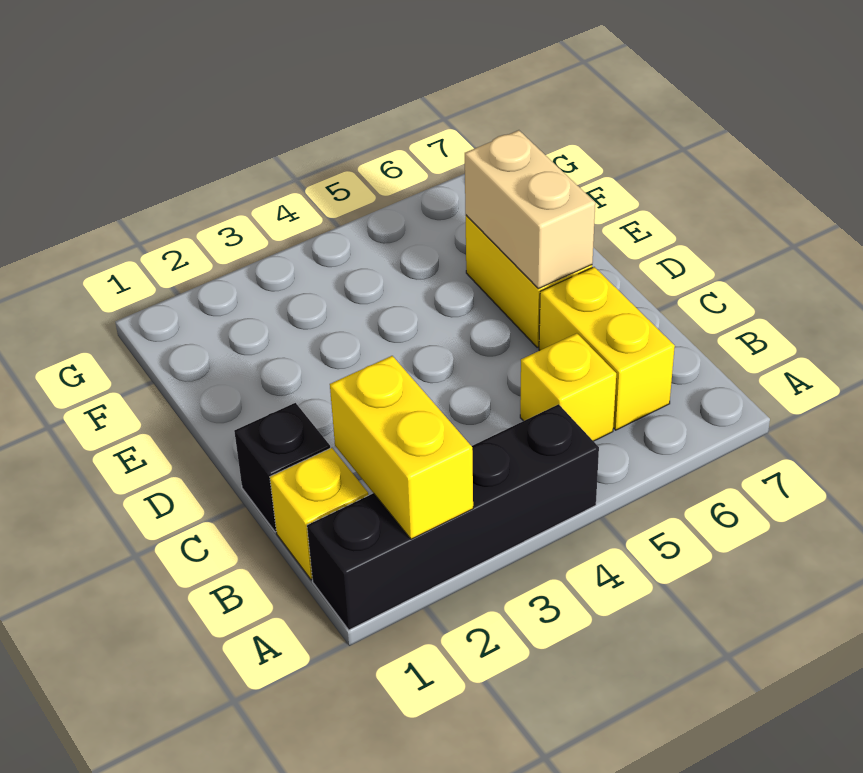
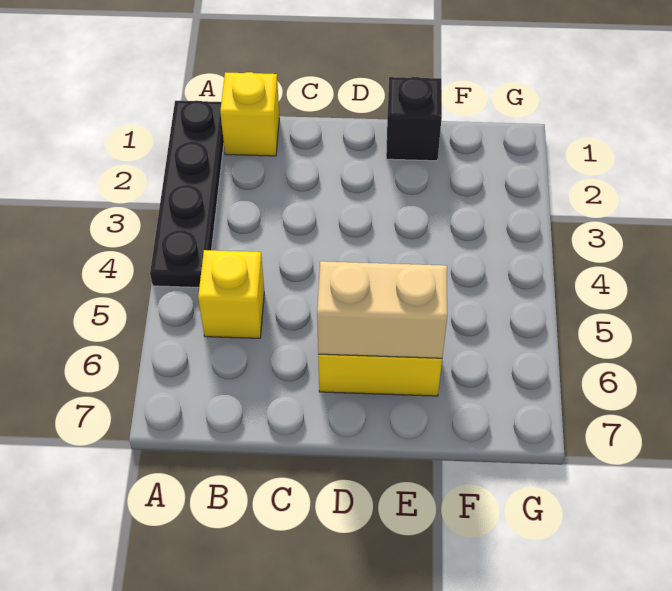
black 1x4 brick [307,404,599,630] -> black 1x4 plate [150,101,224,287]
yellow 1x2 brick [330,356,473,539] -> none
yellow 1x2 brick [539,267,675,430] -> none
black 1x1 brick [234,403,330,532] -> black 1x1 brick moved to [386,77,442,161]

